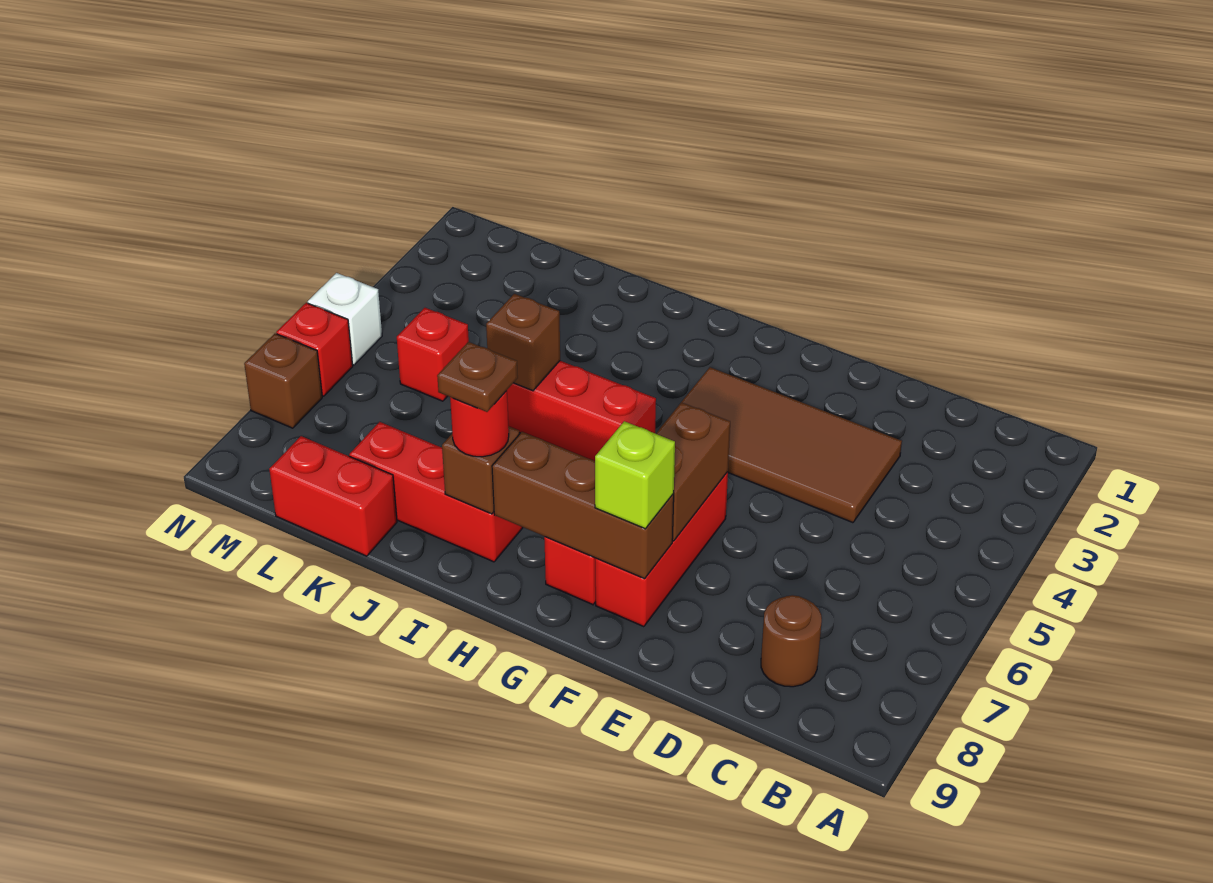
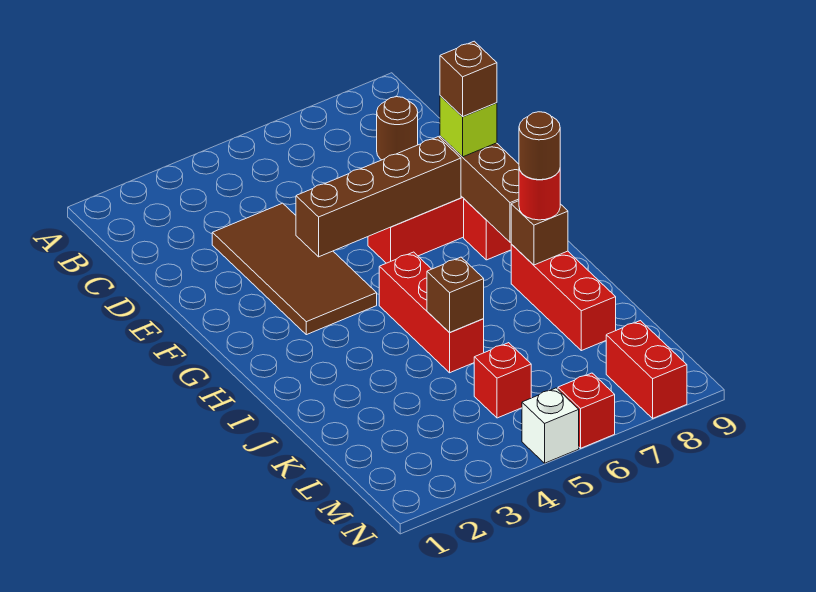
brown 1x2 brick [656,402,730,541] -> brown 1x4 brick [296,137,461,257]
brown 1x1 plate [437,342,518,412] -> brown 1x1 round brick [519,112,560,180]
red 1x2 brick [269,436,397,556] -> red 1x2 brick moved to [606,321,687,418]
brown 1x1 brick [244,334,322,428] -> brown 1x1 brick moved to [440,41,497,117]

